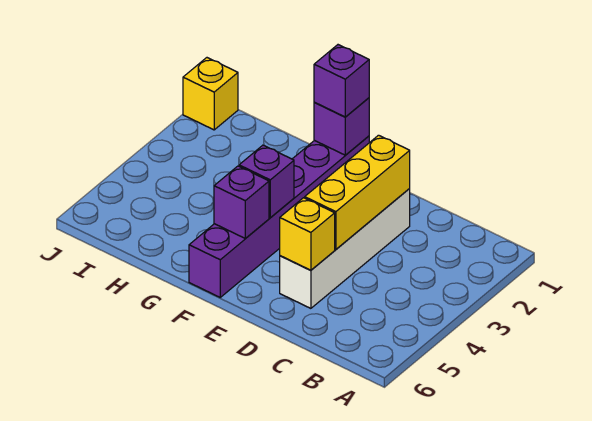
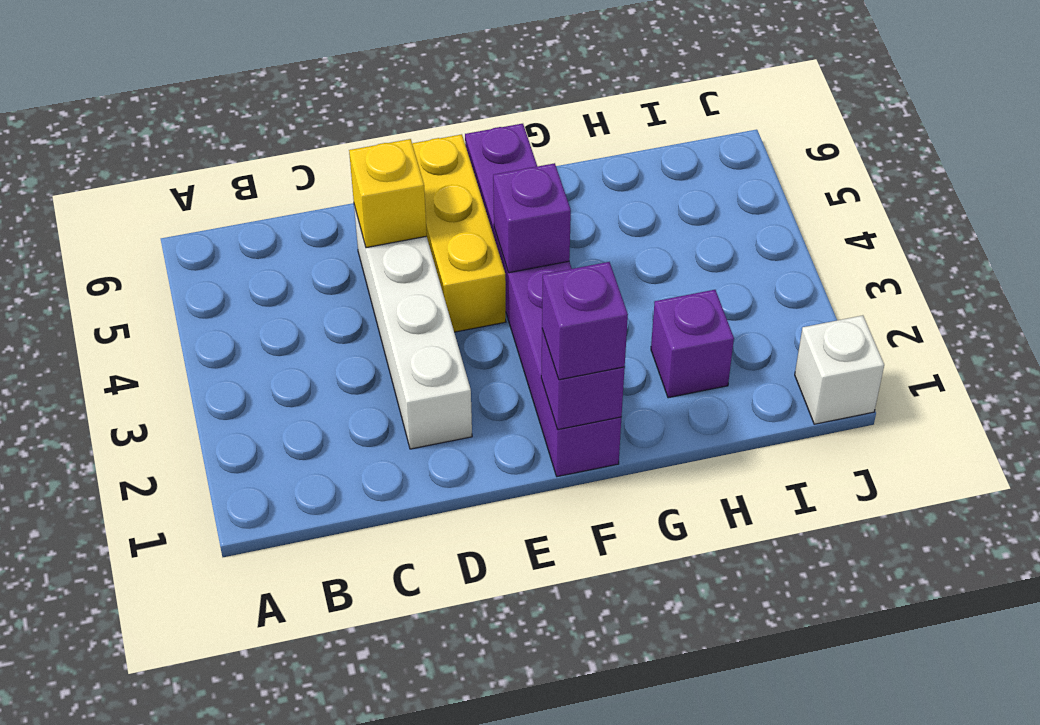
yellow 1x3 brick [305,135,410,249] -> yellow 1x3 brick moved to [412,134,506,332]
purple 1x1 brick [214,166,269,239] -> purple 1x1 brick moved to [651,290,734,398]
yellow 1x1 brick [183,58,238,130] -> white 1x1 brick [795,315,884,424]

